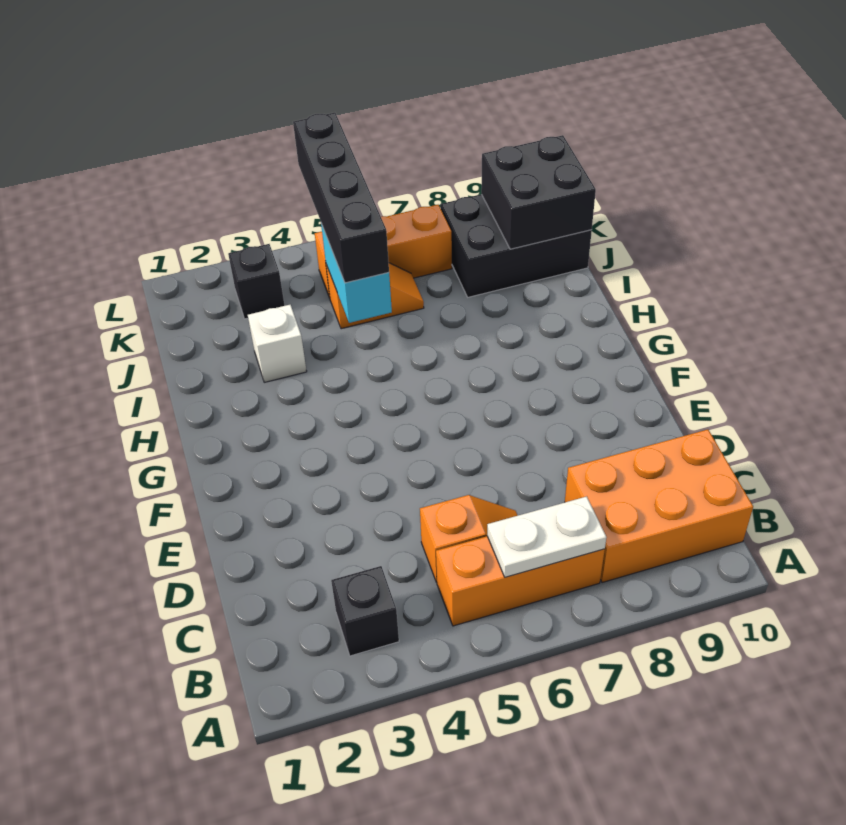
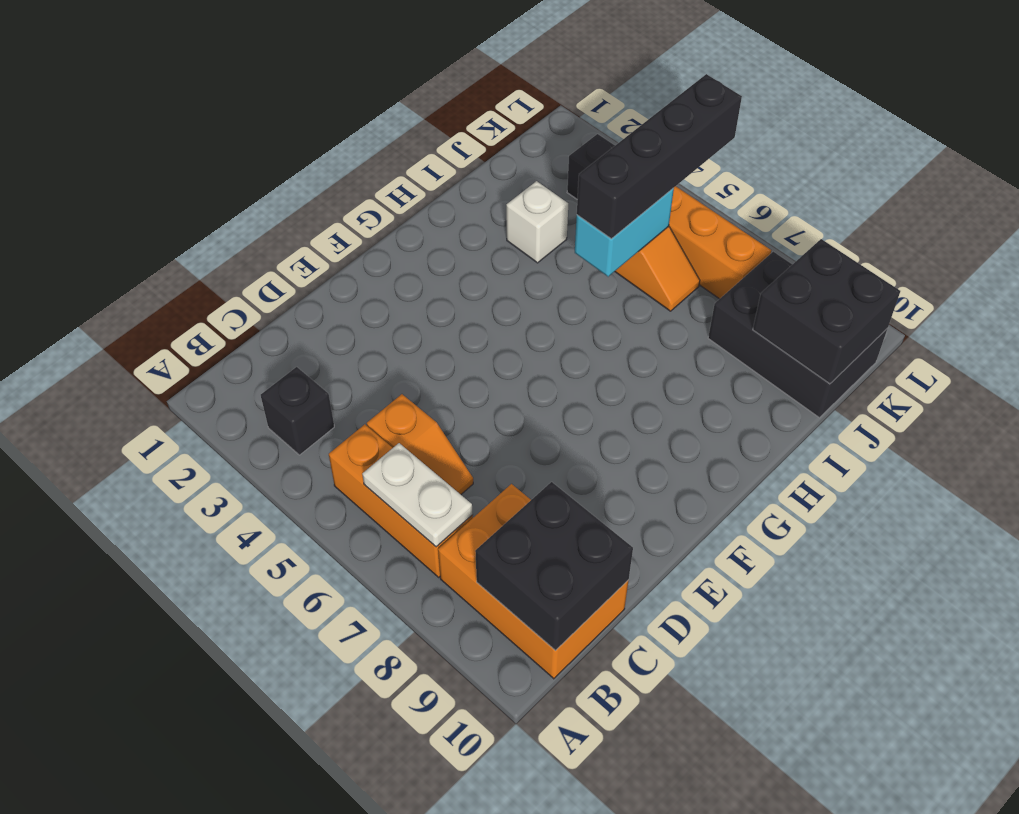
none -> black 2x2 brick [475,482,633,651]

